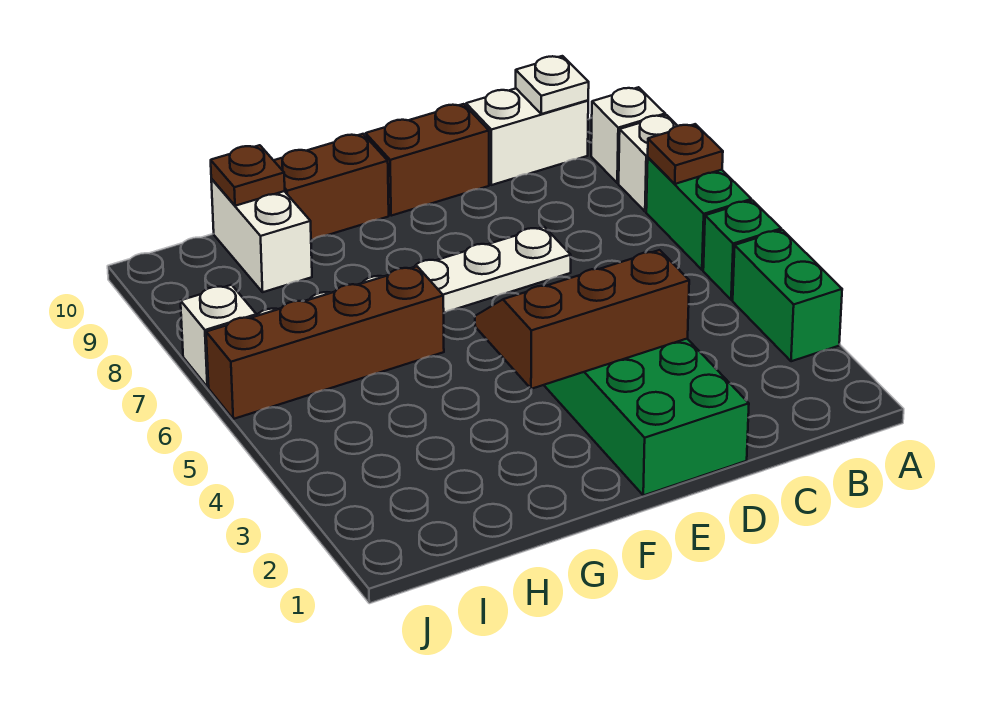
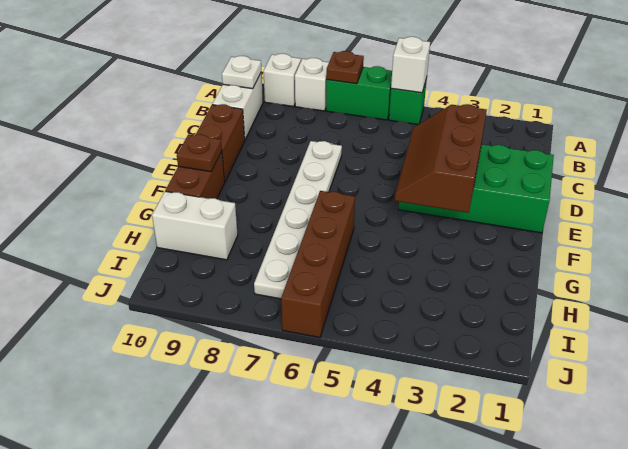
green 1x2 brick [733,230,842,361] -> none
brown 1x1 plate [211,145,285,206] -> brown 1x1 plate moved to [177,134,222,172]
white 1x1 brick [181,285,256,387] -> white 1x1 brick moved to [391,37,430,93]

